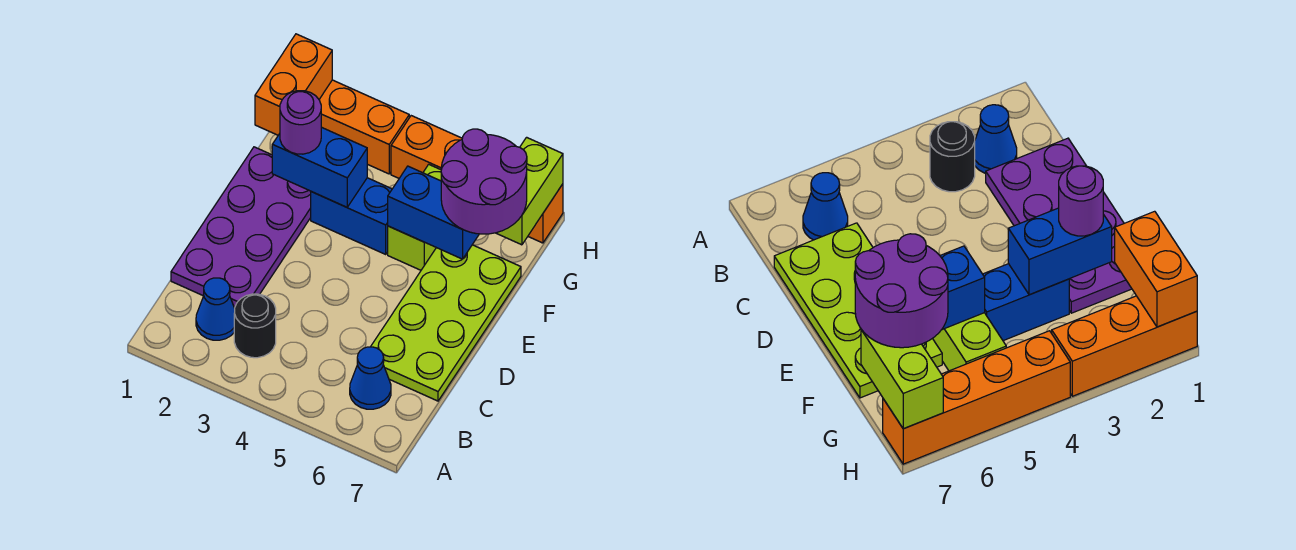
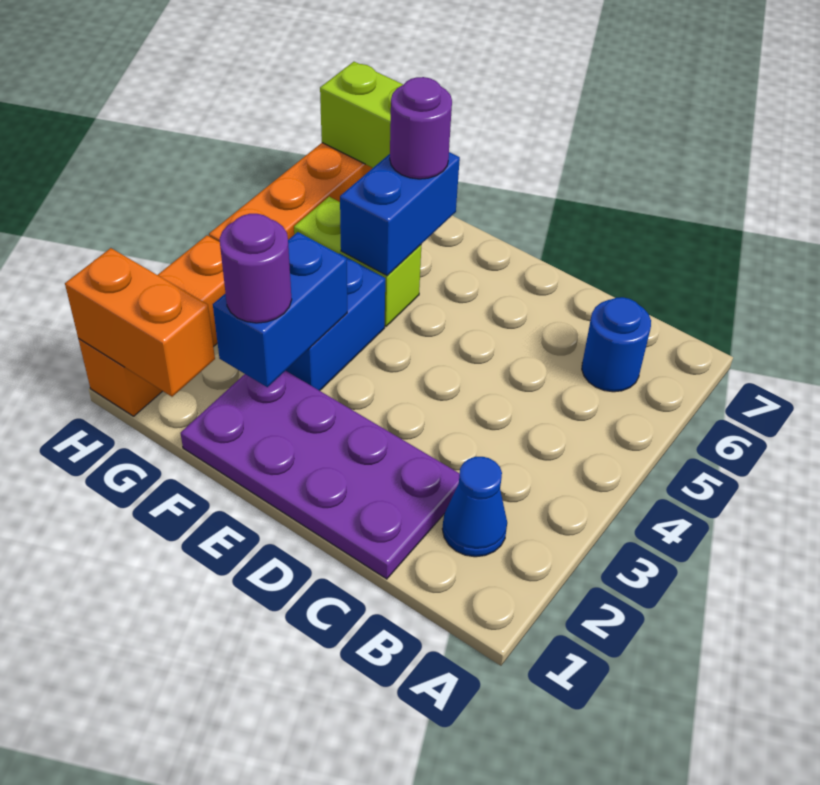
black 1x1 round brick [234,294,276,358] -> none
blue 1x1 cone [350,347,391,409] -> blue 1x1 round brick [582,297,651,392]
lime 2x4 plate [371,245,521,401] -> none
purple 2x2 round brick [441,129,527,234] -> purple 1x1 round brick [390,77,452,179]

